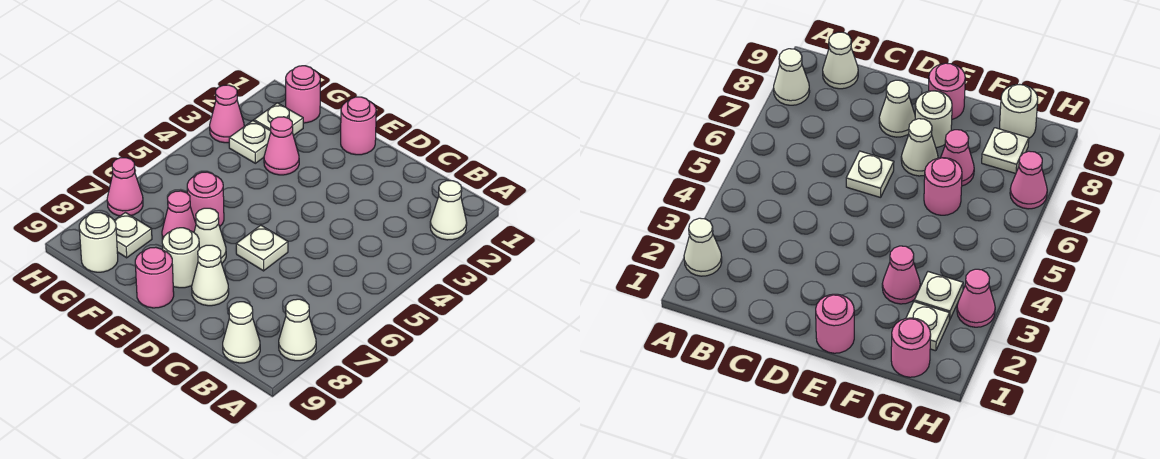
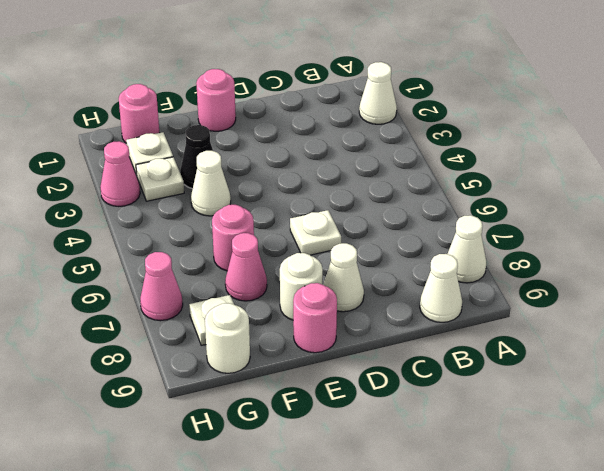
white 1x1 cone [194,208,226,263] -> white 1x1 cone moved to [191,151,231,216]
pink 1x1 cone [264,117,299,175] -> black 1x1 cone [180,125,213,189]

